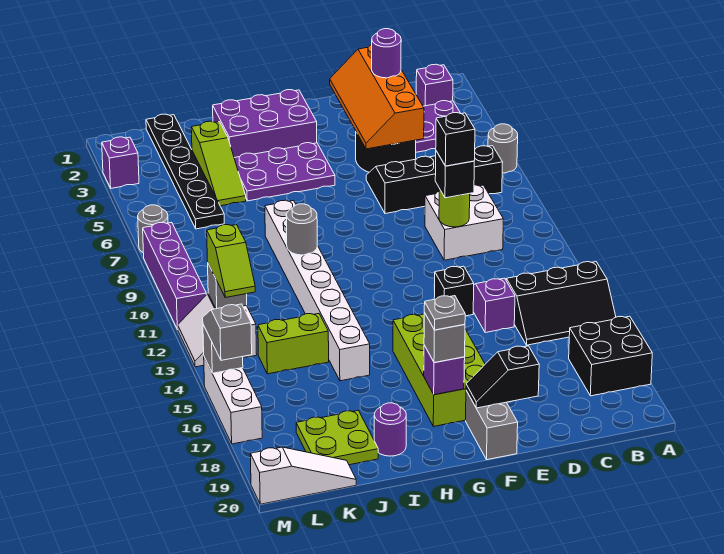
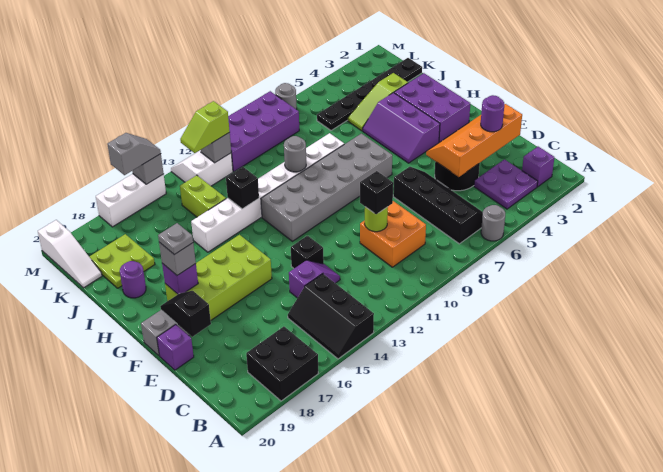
white 2x2 brick [425,185,503,260] -> orange 2x2 brick [360,201,426,267]
black 1x1 brick [436,113,475,166] -> black 1x1 brick moved to [226,167,259,209]
purple 2x3 plate [234,143,335,201] -> purple 2x3 slope [363,93,440,163]
none -> grey 2x6 brick [261,134,392,241]
purple 1x1 brick [102,137,139,188] -> purple 1x1 brick moved to [157,325,194,370]
purple 1x4 brick [143,222,206,329] -> purple 2x4 brick [228,91,299,172]

